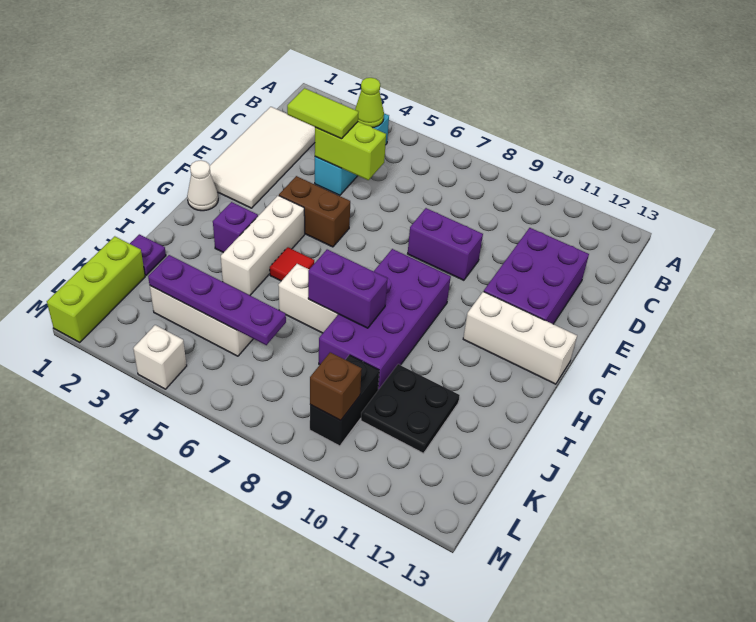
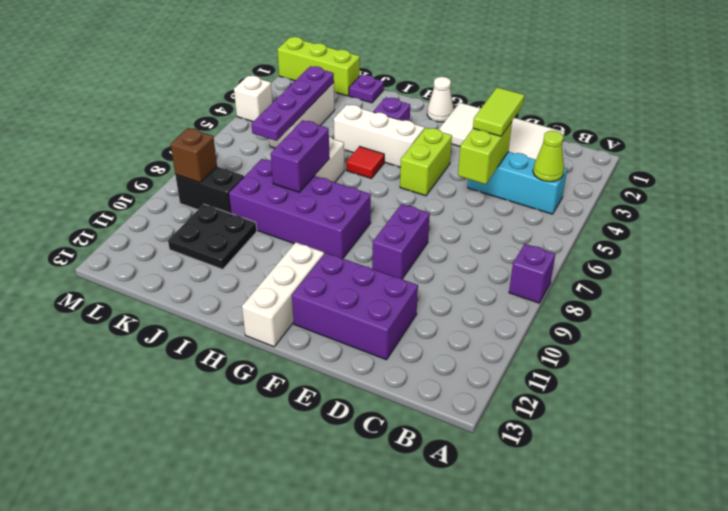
none -> purple 1x1 brick [509,244,555,303]
brown 1x2 brick [279,176,350,247] -> lime 1x2 brick [400,128,452,196]

